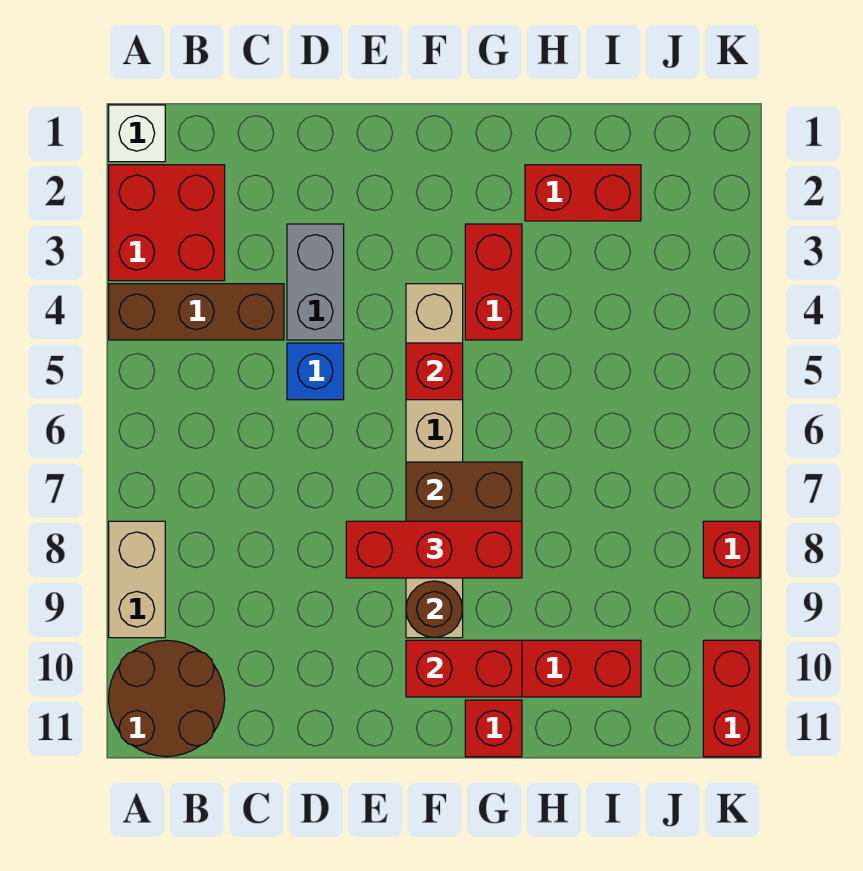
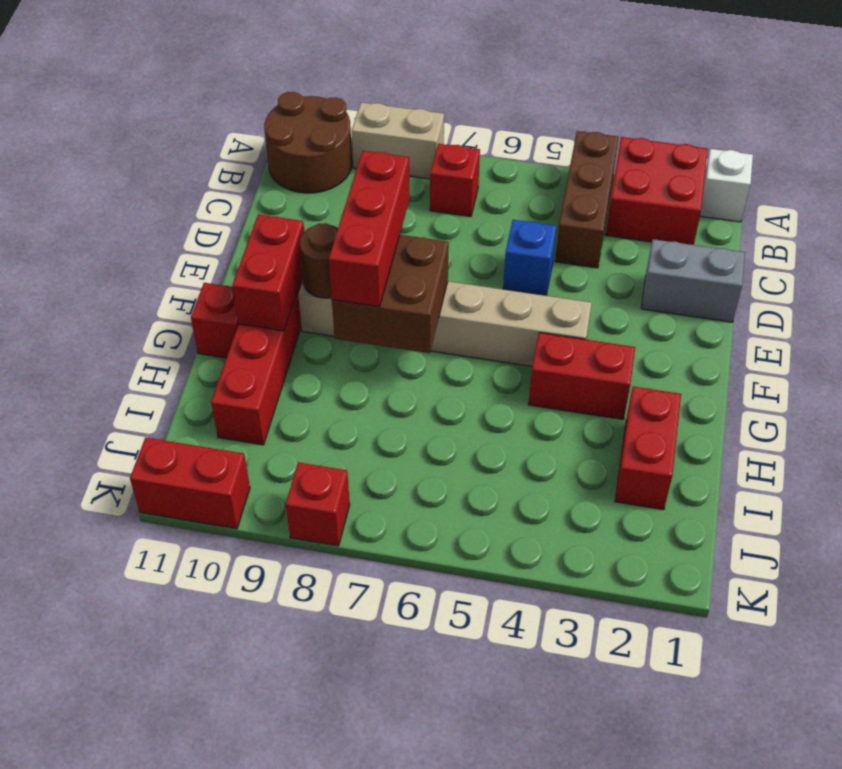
grey 1x2 brick [287,224,344,340] -> grey 1x2 brick moved to [641,239,745,322]
red 1x1 brick [406,343,463,400] -> red 1x1 brick moved to [430,144,480,217]

